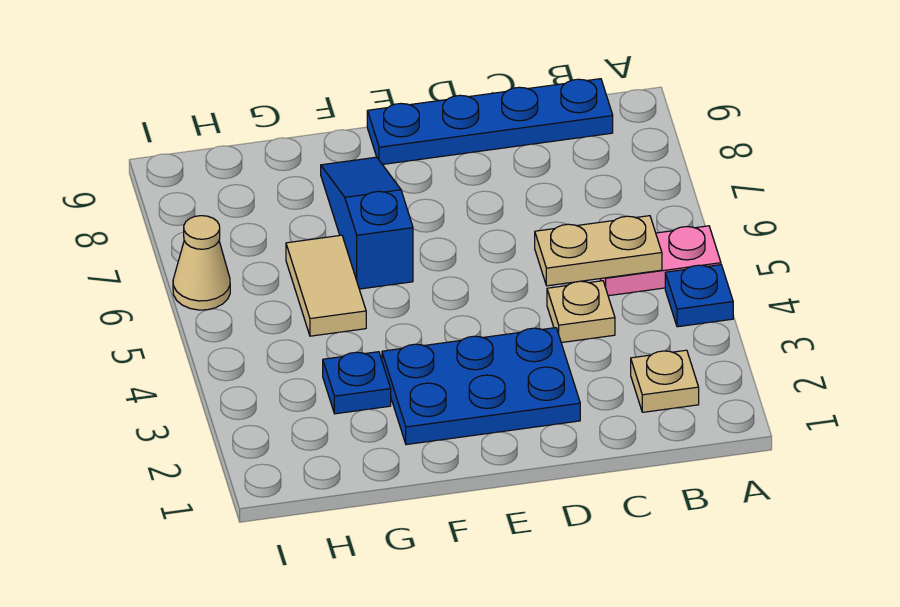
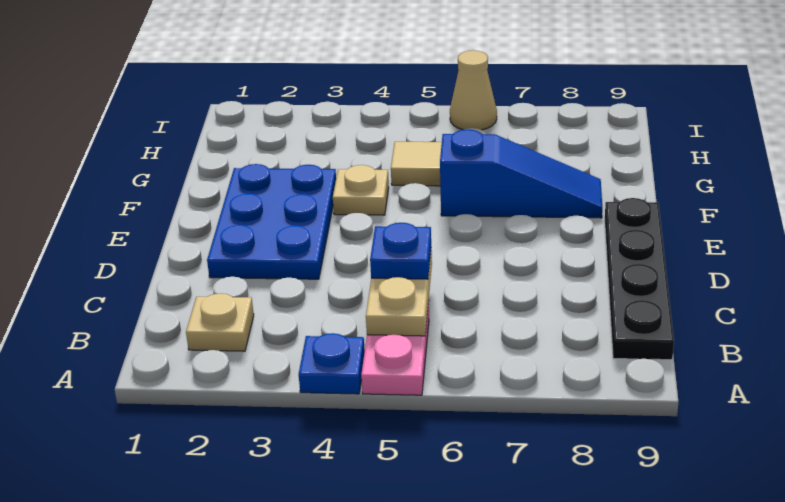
blue 1x4 plate [367,79,613,165] -> black 1x4 plate [605,198,674,360]
tan 1x1 plate [547,281,615,343] -> tan 1x1 plate moved to [333,165,389,215]
blue 1x1 plate [323,352,391,414] -> blue 1x1 plate moved to [370,223,431,279]

